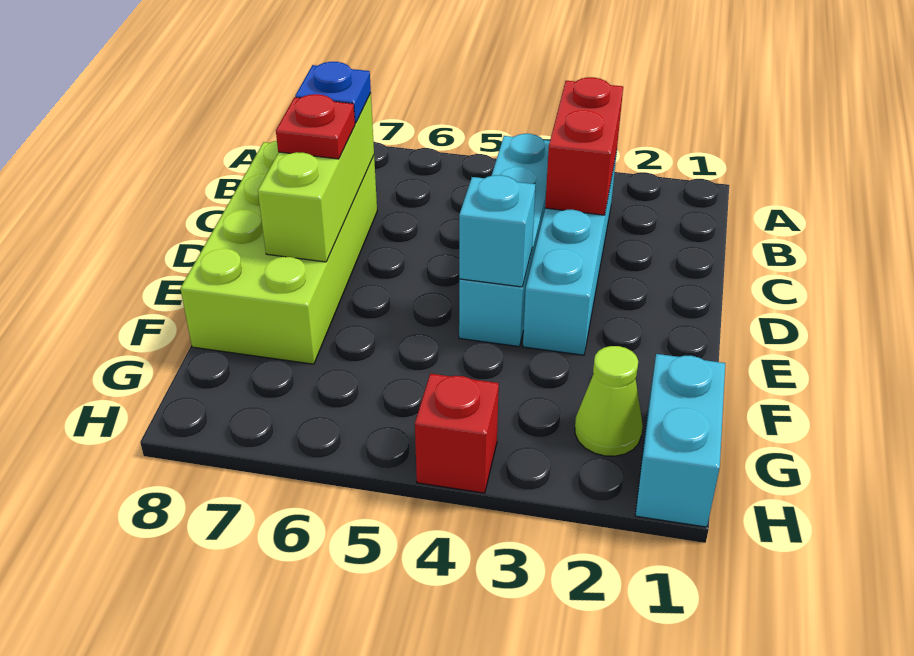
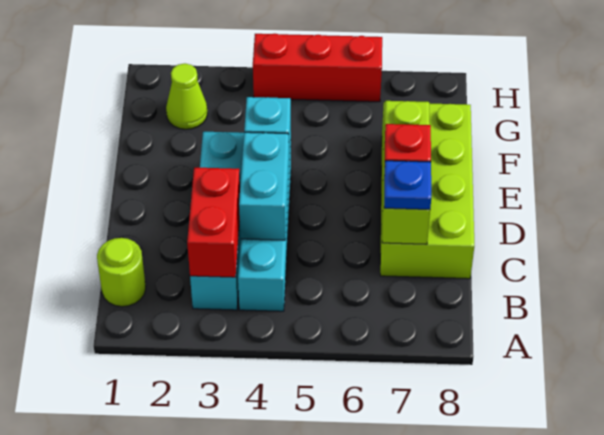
none -> lime 1x1 round brick [97,238,146,307]
cyan 1x2 brick [635,354,725,527] -> cyan 1x2 brick moved to [239,132,289,240]
red 1x1 brick [415,374,499,493] -> red 1x3 brick [253,34,382,102]

